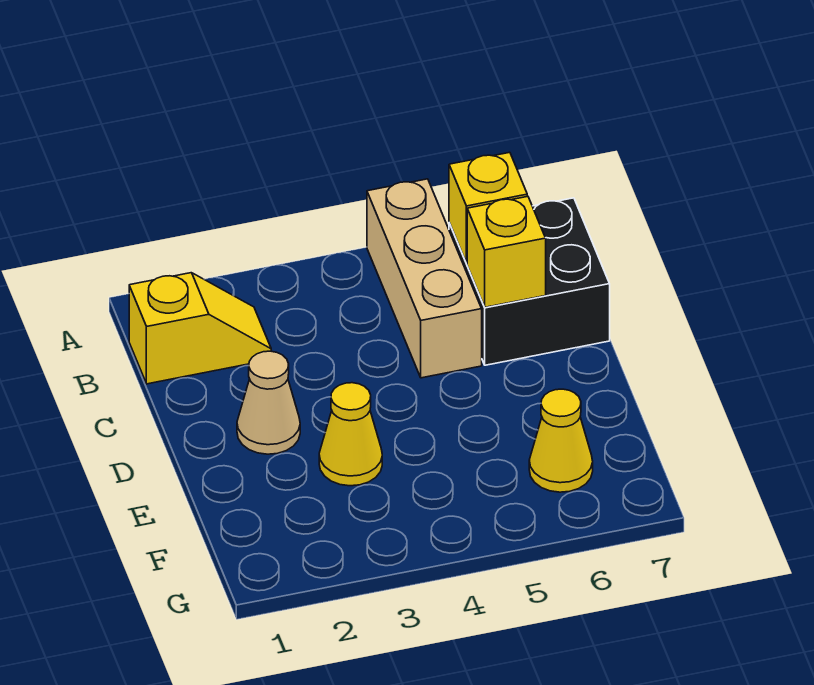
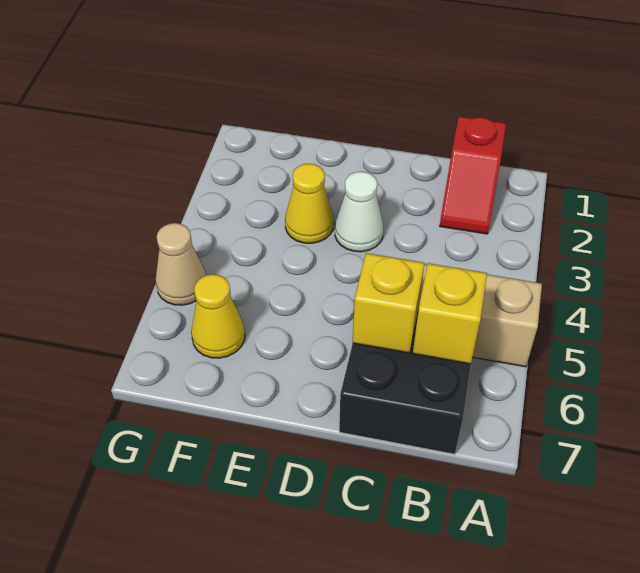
yellow 1x2 slope [129,273,271,384] -> red 1x2 slope [440,116,506,234]
tan 1x1 cone [237,351,300,454] -> tan 1x1 cone moved to [156,223,206,305]
none -> white 1x1 cone [335,172,383,252]

